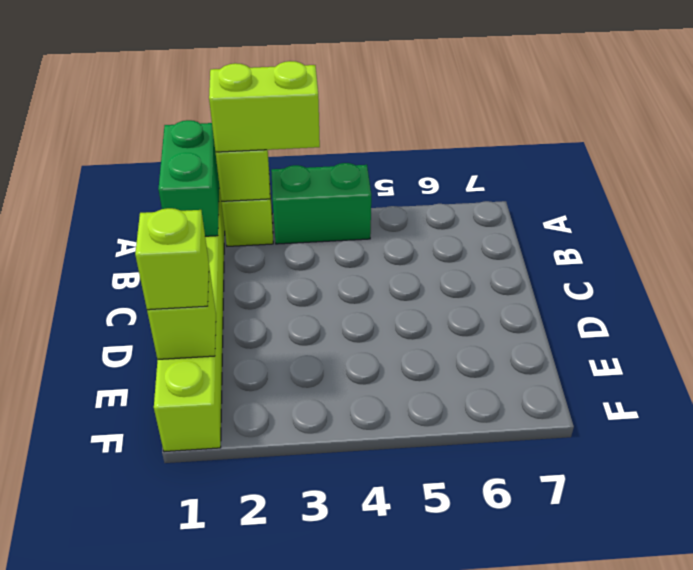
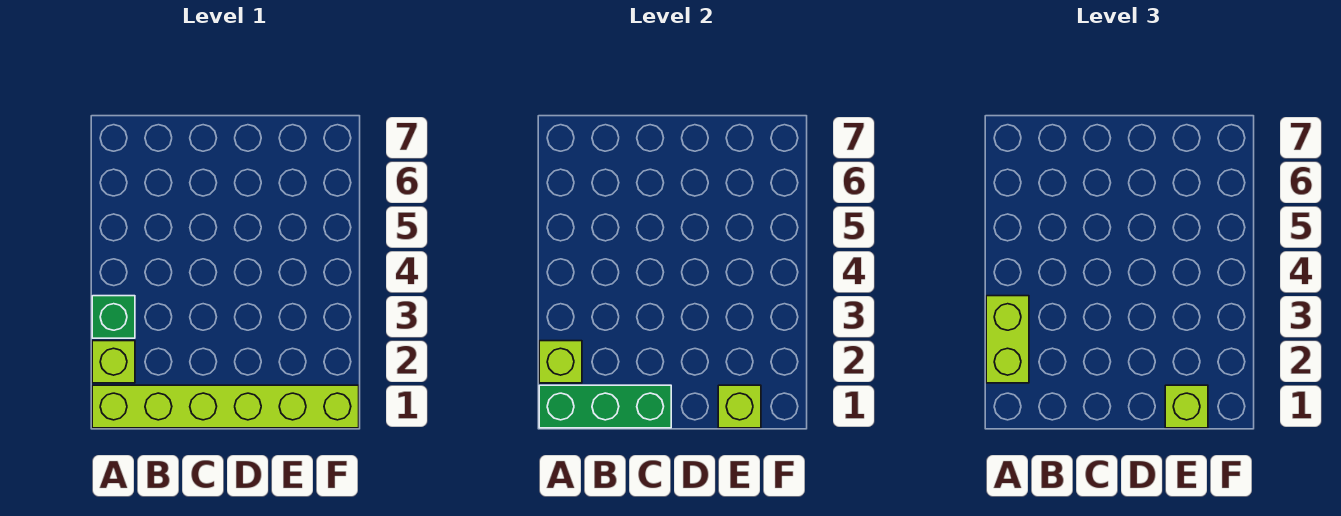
green 1x2 brick [158,120,219,236] -> green 1x3 brick [539,385,671,428]
green 1x2 brick [271,163,371,244] -> green 1x1 brick [92,296,135,338]

